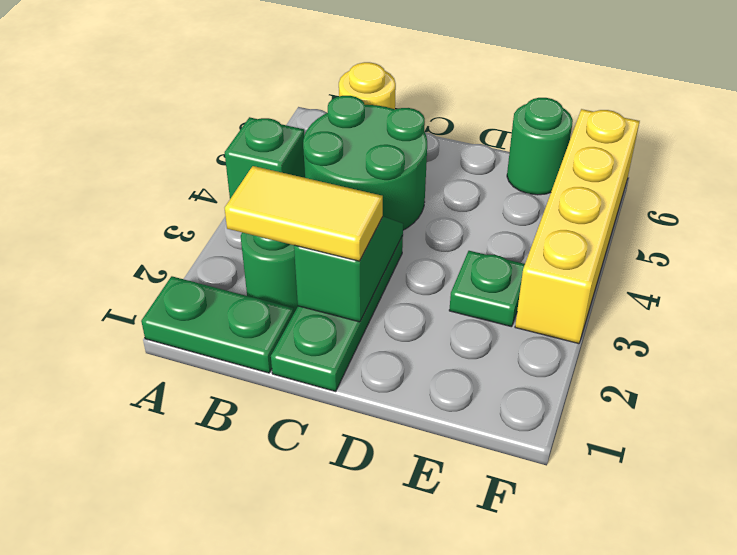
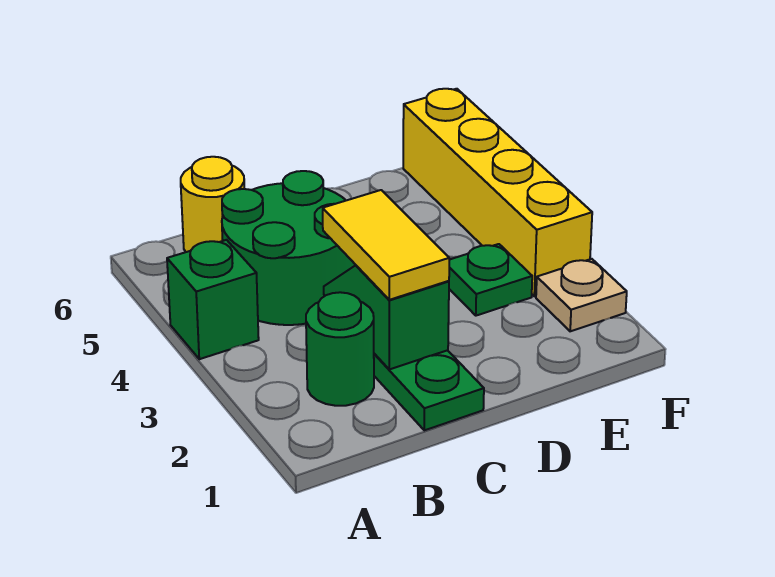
green 1x2 plate [141,276,294,373] -> none
yellow 1x2 tile [225,166,383,261] -> yellow 1x2 tile turned to [323,190,449,300]
green 1x1 round brick [507,98,573,195] -> none
none -> tan 1x1 plate [536,259,627,331]

